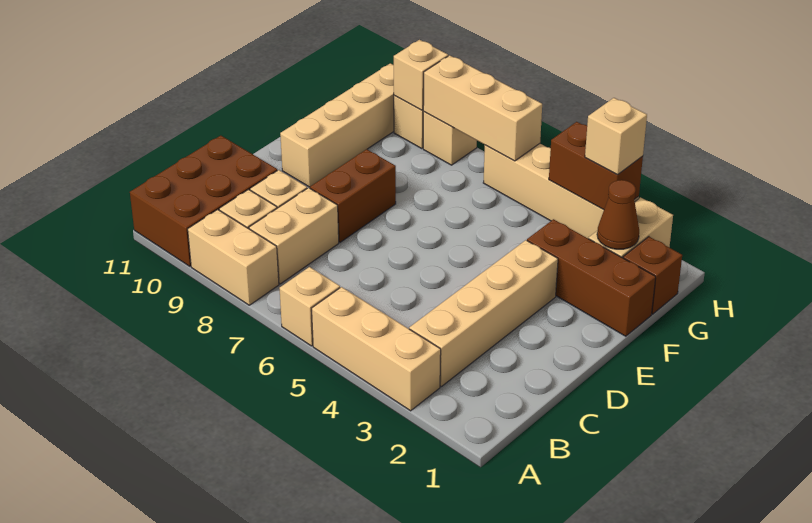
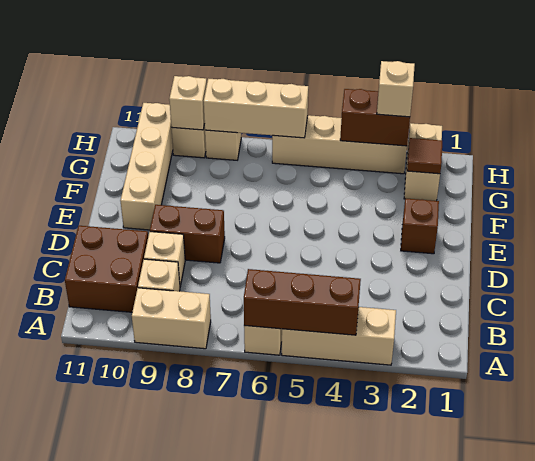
brown 2x3 brick [130,136,277,266] -> brown 2x2 brick [65,226,148,312]
tan 1x4 brick [409,240,558,387] -> none
tan 1x2 brick [249,188,339,284] -> none
brown 1x2 brick [310,149,396,242] -> brown 1x2 brick turned to [150,205,225,263]
brown 1x3 brick [527,219,656,336] -> brown 1x3 brick moved to [244,269,361,335]
brown 1x1 brick [623,237,682,314] -> brown 1x1 brick moved to [401,199,439,254]
brown 1x1 cone [597,180,639,249] -> brown 1x1 tile [407,138,442,174]

